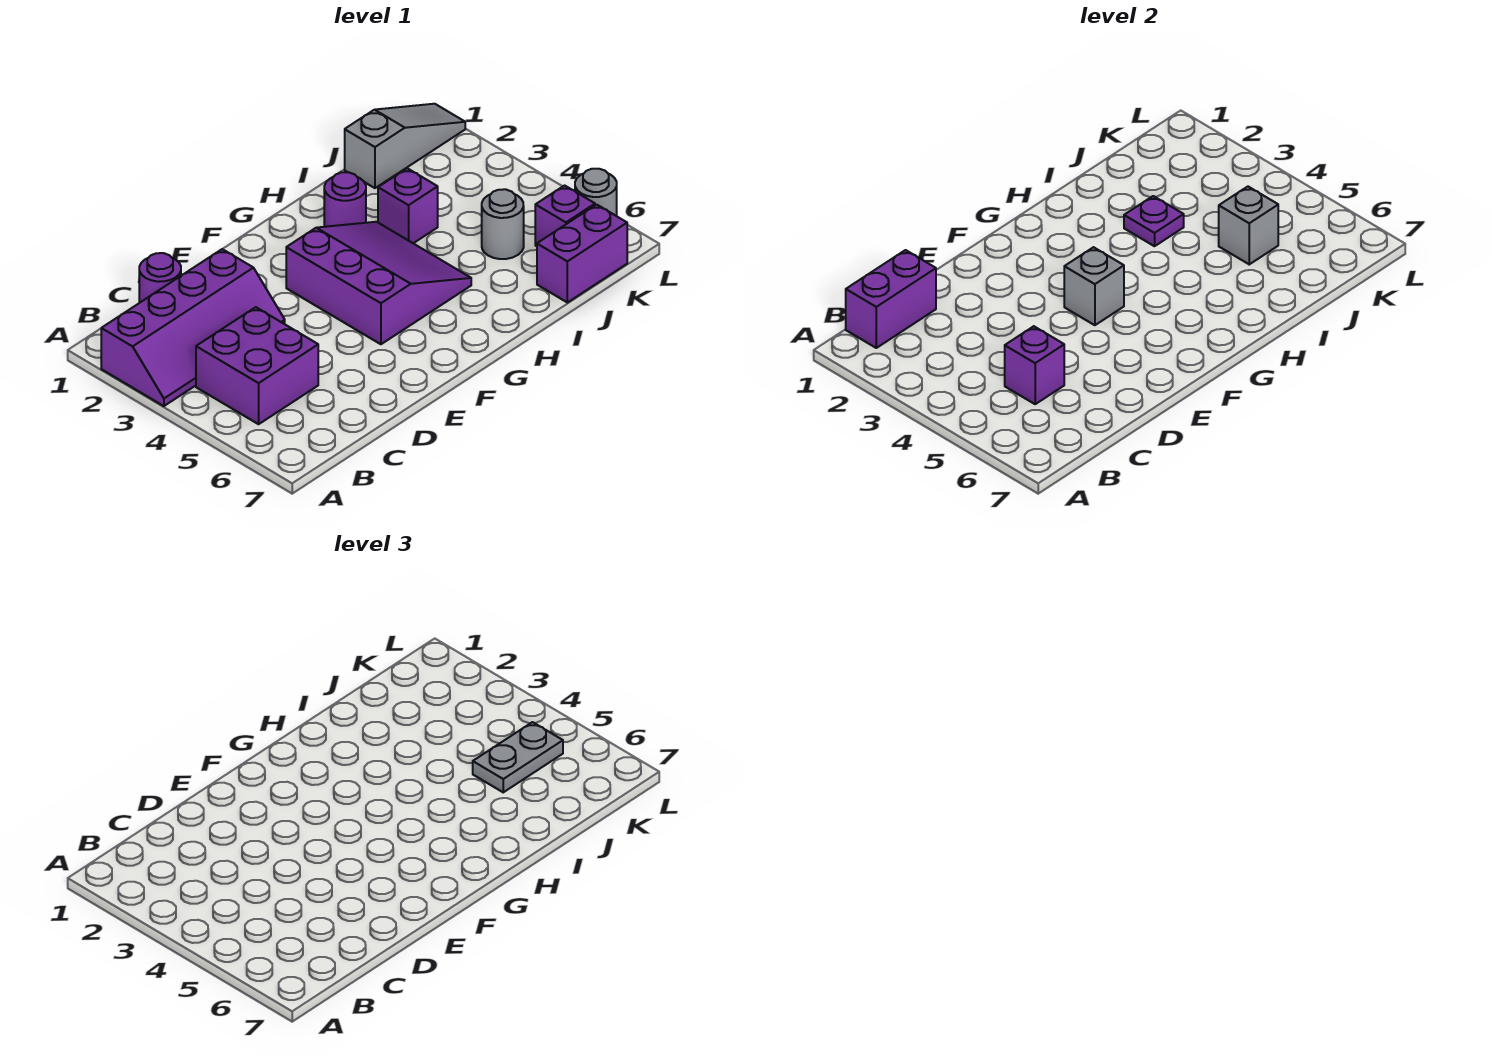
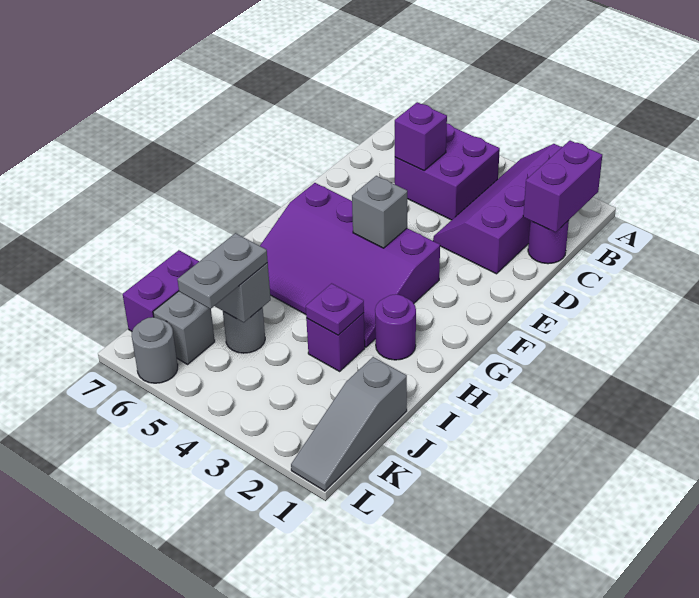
purple 3x3 slope [286,222,471,344] -> purple 3x4 slope [260,183,440,347]
purple 1x1 brick [535,186,595,246] -> grey 1x1 brick [153,291,215,364]

